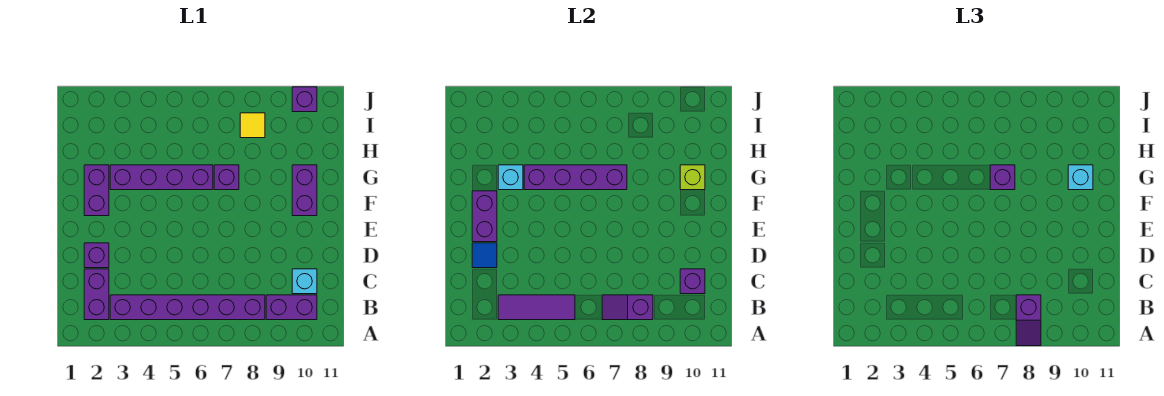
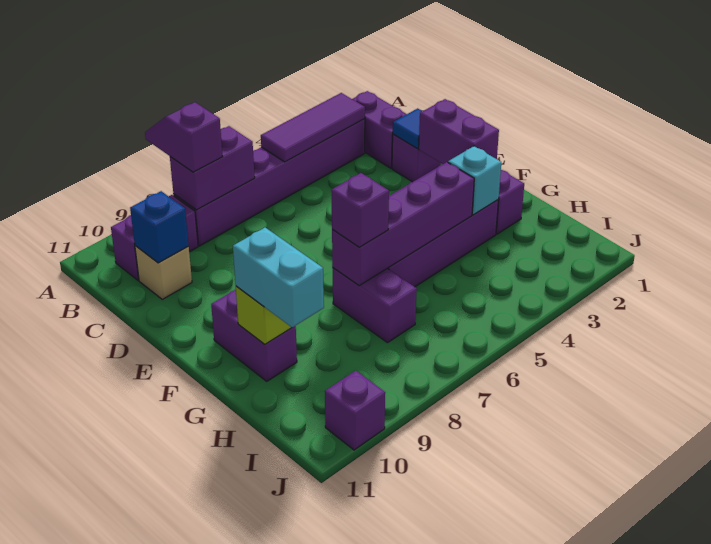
purple 1x2 slope [602,295,653,320] -> purple 1x2 brick [170,126,255,210]
cyan 1x1 brick [292,269,317,294] -> tan 1x1 brick [135,246,192,299]
purple 1x1 brick [680,269,705,294] -> blue 1x1 brick [130,191,189,263]
purple 1x1 brick [214,165,239,190] -> purple 1x2 brick [333,268,417,343]
cyan 1x1 brick [1068,165,1093,190] -> cyan 1x2 brick [233,228,324,328]
yellow 1x1 tile [240,113,265,138] -> none

